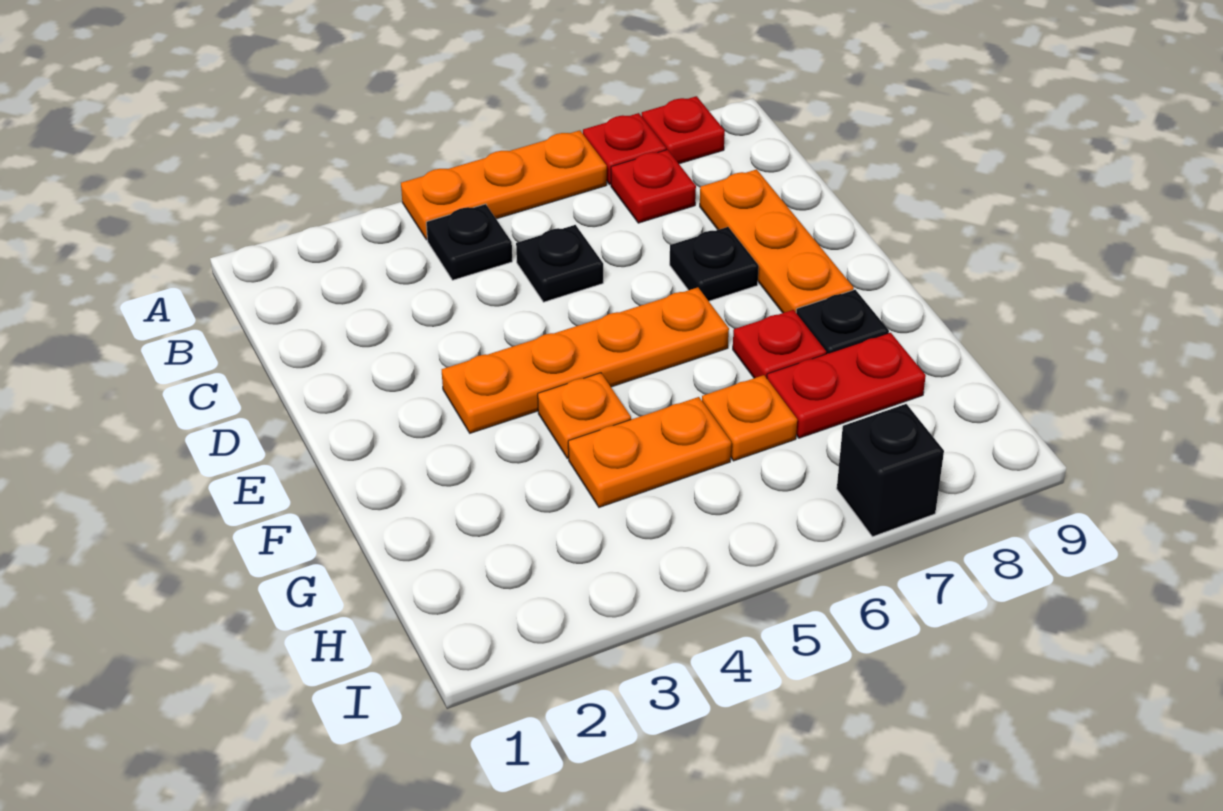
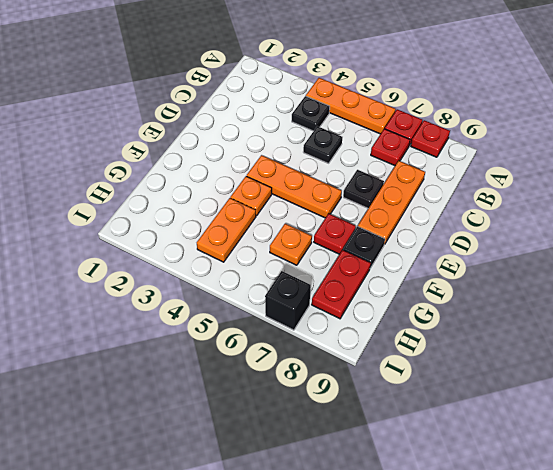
orange 1x4 plate [442,287,729,433] -> orange 1x3 plate [247,155,342,218]
orange 1x2 plate [568,397,731,507] -> orange 1x2 plate turned to [197,198,256,262]
red 1x2 plate [767,333,926,438] -> red 1x2 plate turned to [312,250,371,319]

